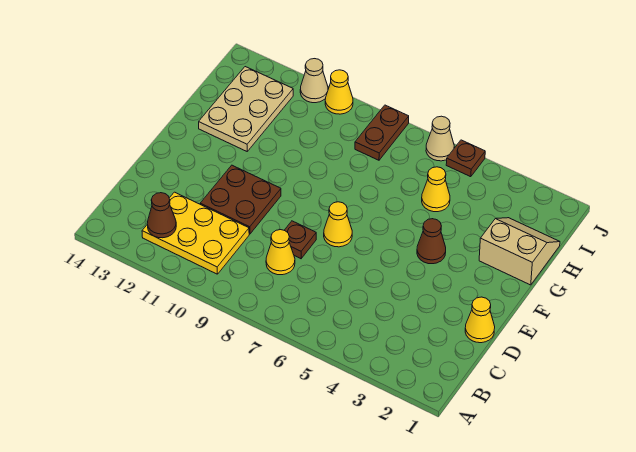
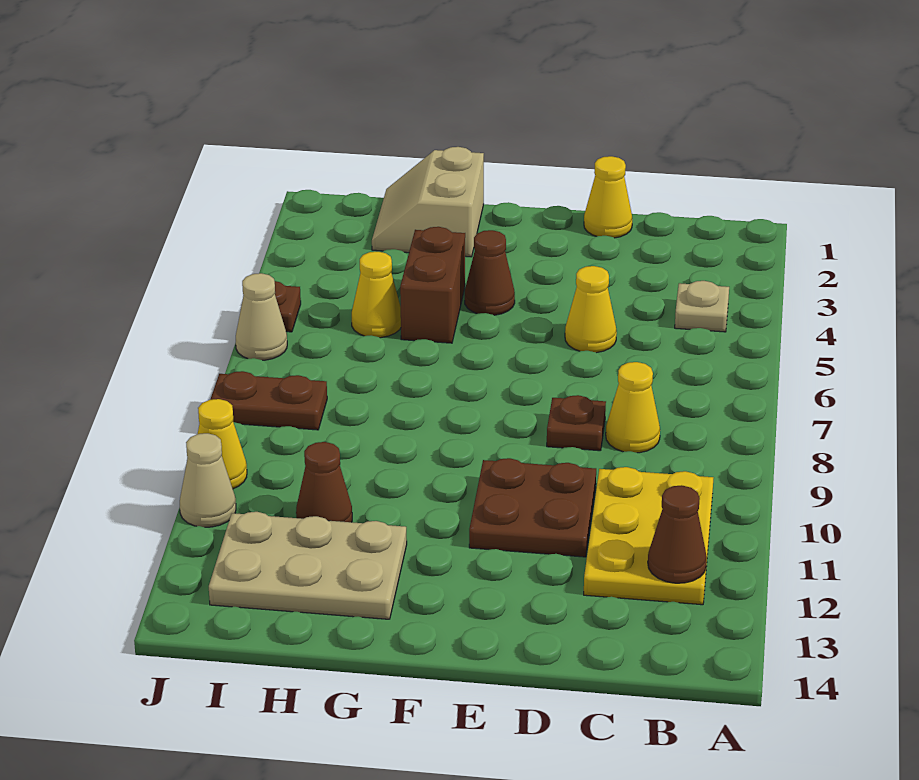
none -> tan 1x1 plate [675,281,729,332]
yellow 1x1 cone [324,202,352,247] -> yellow 1x1 cone moved to [565,266,617,353]
none -> brown 1x2 brick [400,227,465,343]
none -> brown 1x1 cone [296,442,352,522]

